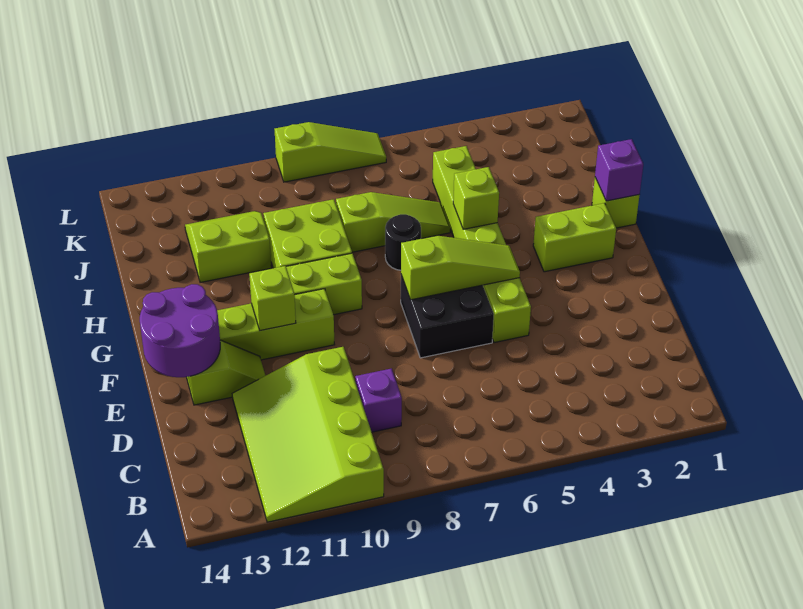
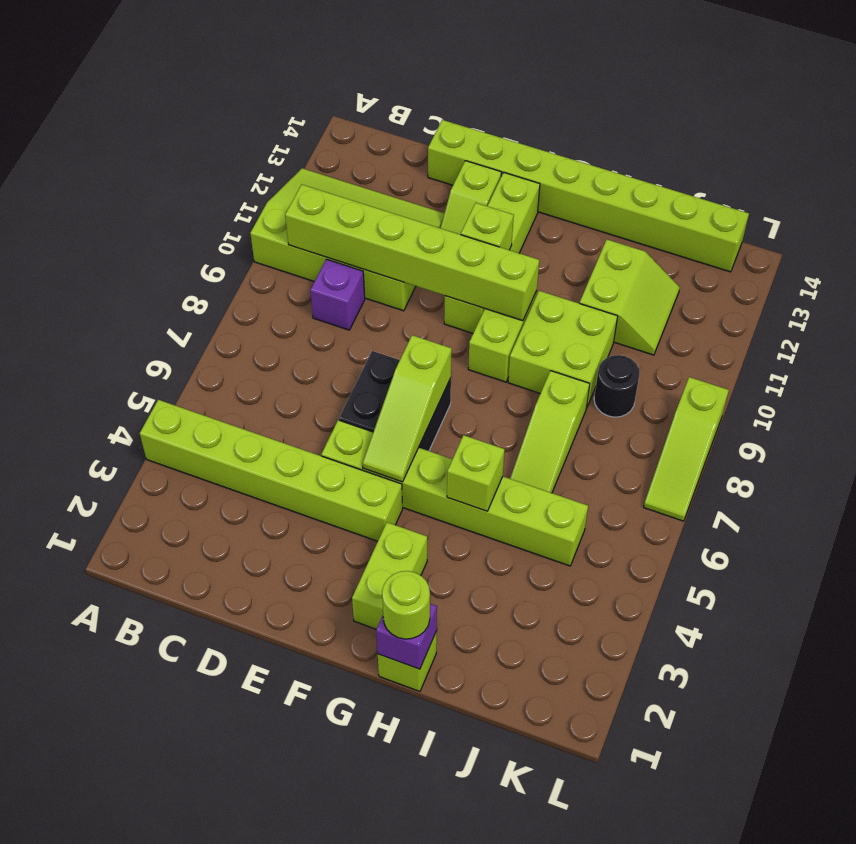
none -> lime 1x6 brick [140,400,402,541]
none -> lime 1x6 brick [285,185,539,321]
none -> lime 1x8 brick [428,120,749,272]
purple 2x2 round brick [140,284,220,377] -> none
none -> lime 1x1 round brick [382,571,430,639]
black 1x1 round brick [385,214,421,270] -> black 1x1 round brick moved to [594,355,640,417]

